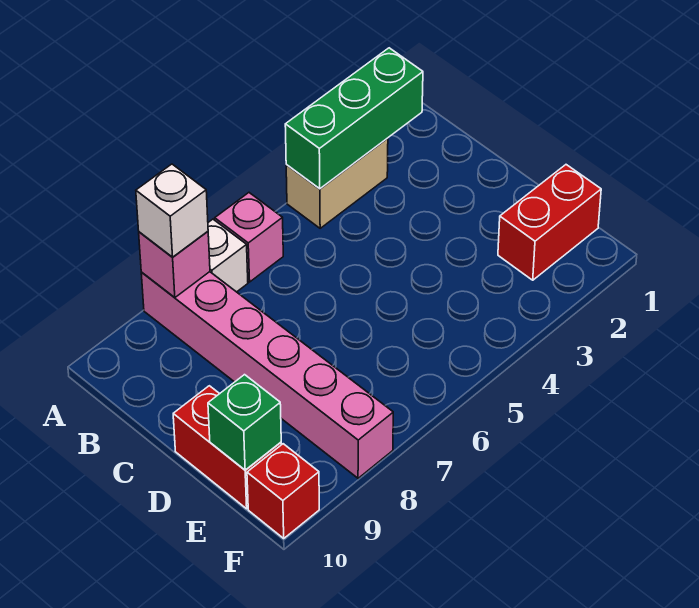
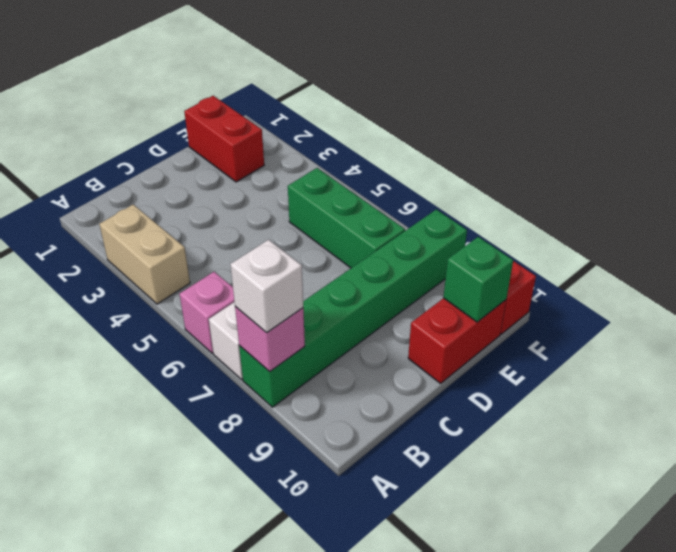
green 1x3 brick [285,48,423,189] -> green 1x3 brick moved to [288,168,405,268]
pink 1x6 brick [141,272,393,478] -> green 1x6 brick [239,209,467,407]

